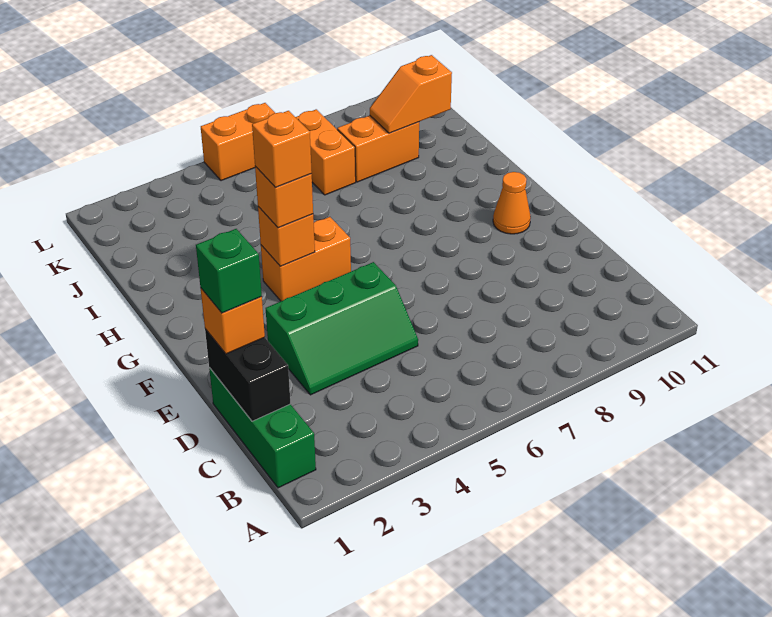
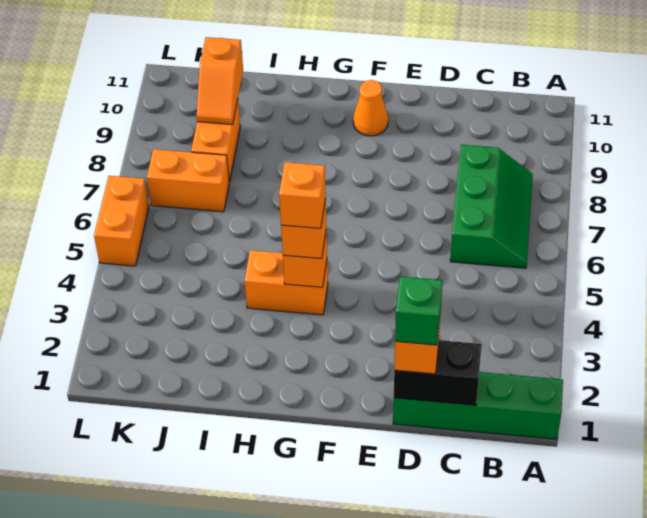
green 1x3 brick [209,368,316,488] -> green 1x4 brick [393,372,563,440]
green 2x3 slope [266,262,418,395] -> green 2x3 slope moved to [450,145,533,268]
orange 1x2 brick [261,217,351,301] -> orange 1x2 brick turned to [245,250,328,315]

